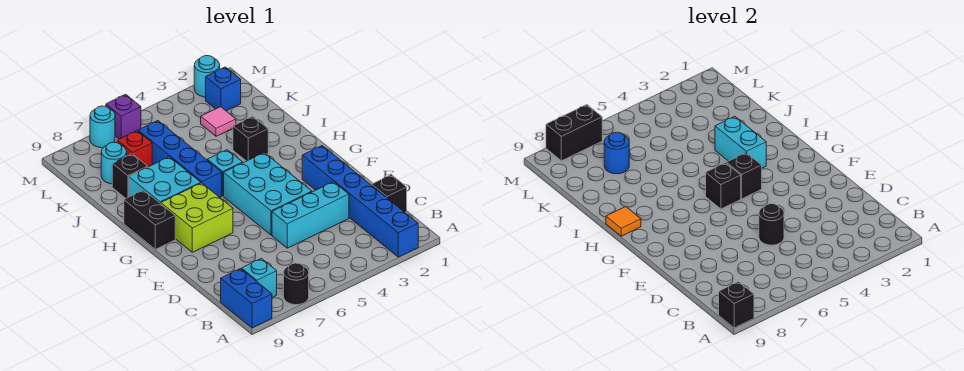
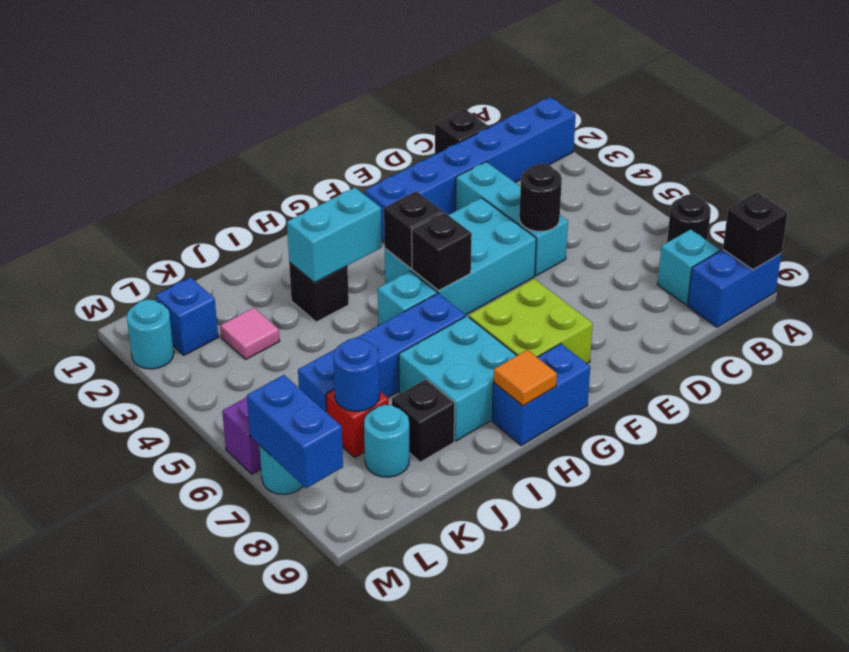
black 1x2 brick [124,190,175,249] -> blue 1x2 brick [492,344,590,446]
black 1x2 brick [546,105,602,161] -> blue 1x2 brick [247,375,343,488]

